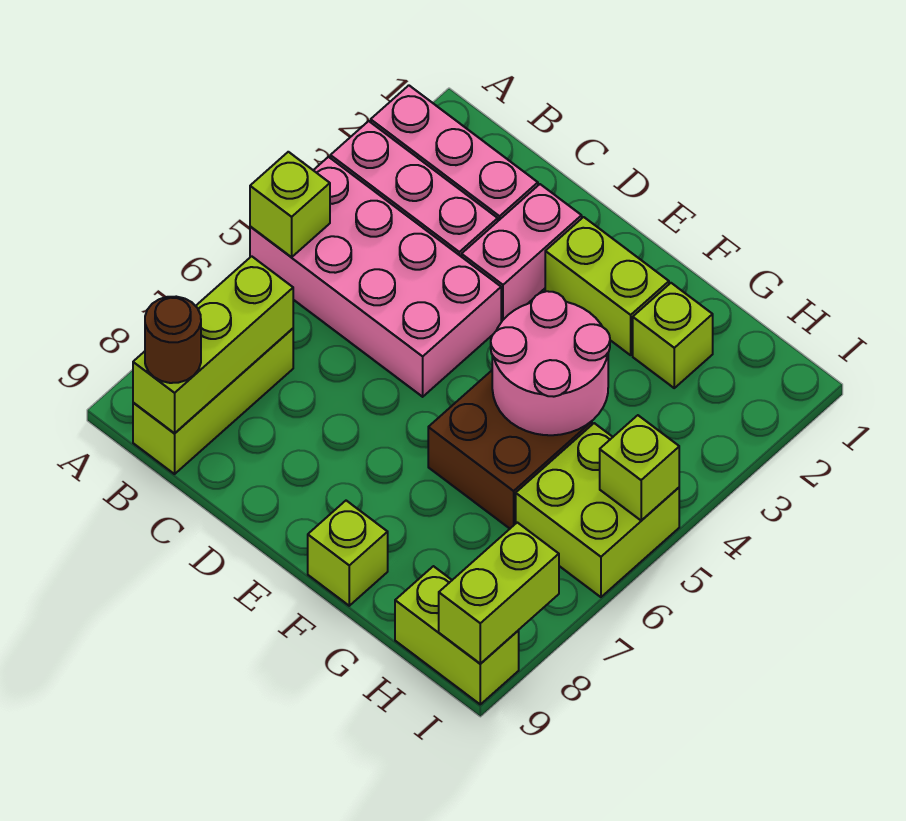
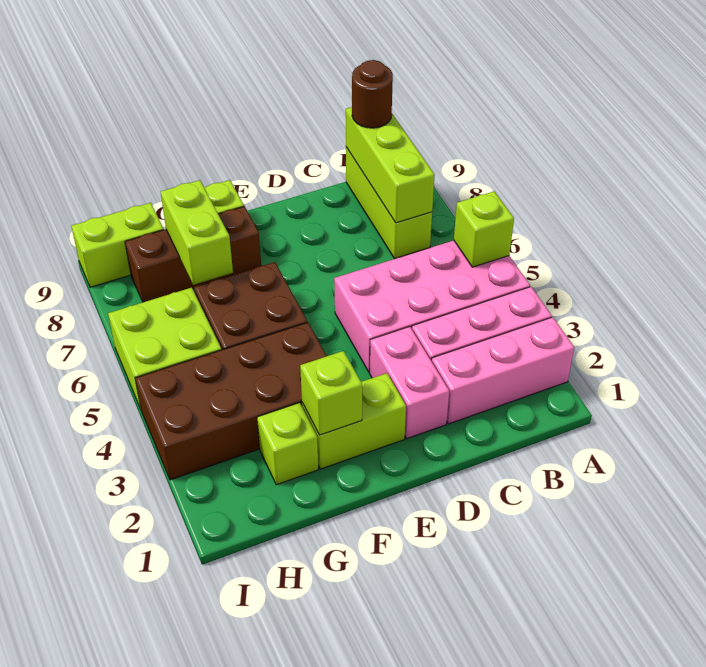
none -> brown 2x4 brick [135,322,326,480]
pink 2x2 round brick [491,291,610,435] -> none
none -> brown 1x3 brick [125,206,261,302]
lime 1x1 brick [600,415,679,521] -> lime 1x1 brick moved to [300,351,362,435]
lime 1x2 brick [439,522,559,664] -> lime 1x2 brick moved to [161,180,233,285]

